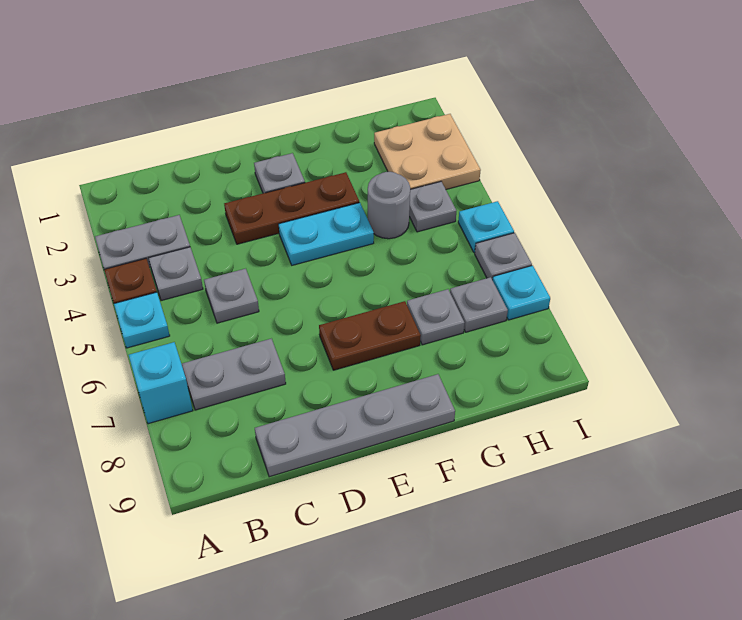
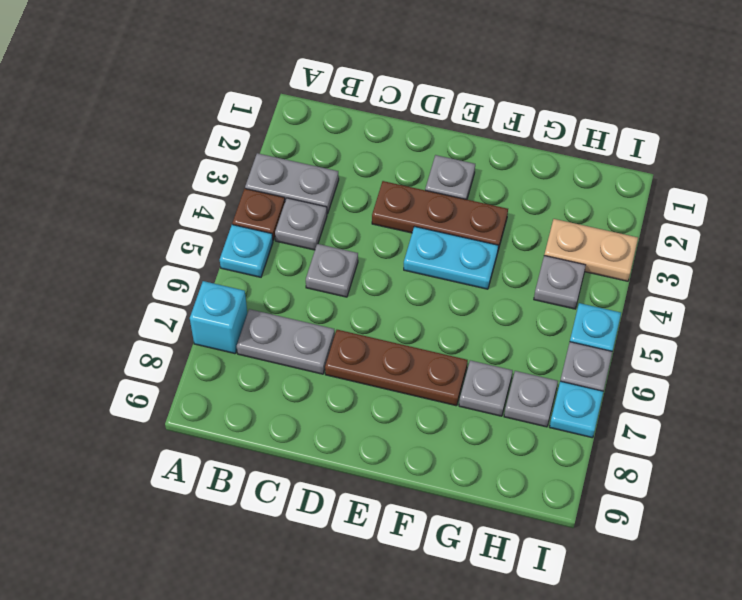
grey 1x4 plate [255,374,455,477] -> none
brown 1x2 plate [319,301,421,370] -> brown 1x3 plate [325,330,468,406]
grey 1x1 round brick [368,172,410,239] -> none
tan 2x2 plate [374,114,481,189] -> tan 1x2 plate [544,219,638,281]

